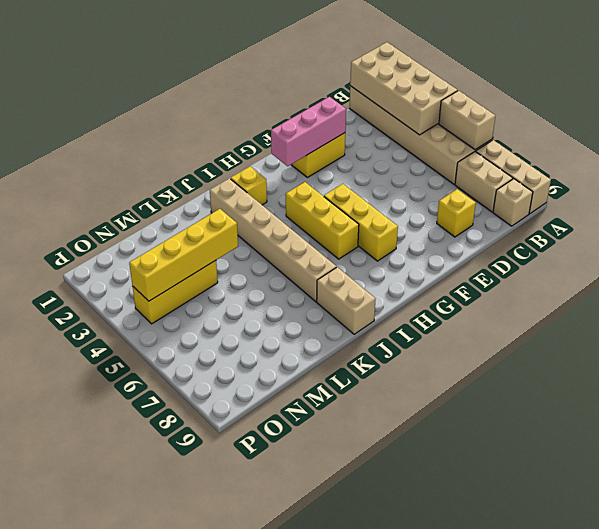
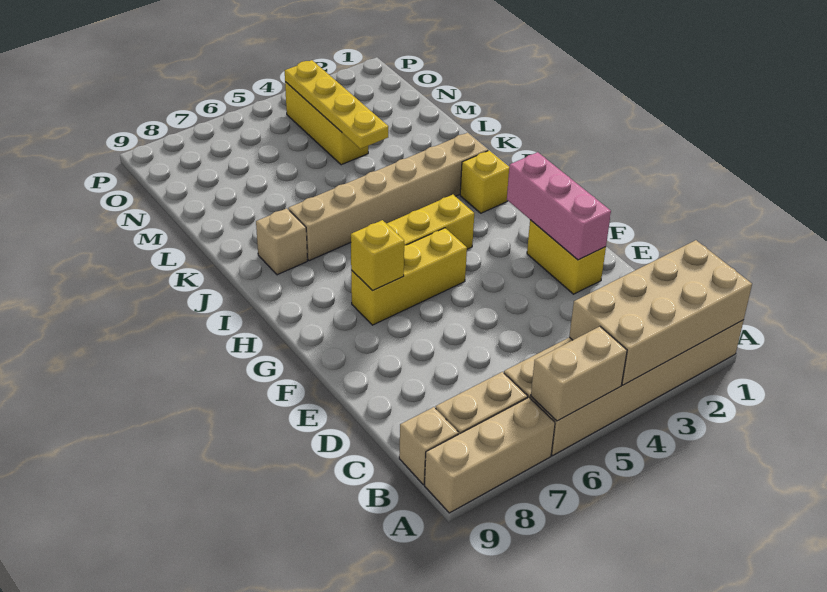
yellow 1x1 brick [437,189,476,237] -> yellow 1x1 brick moved to [351,220,404,290]
tan 1x2 brick [317,267,376,334] -> tan 1x1 brick [256,208,307,275]
yellow 1x4 brick [129,209,238,301] -> yellow 1x4 plate [285,60,389,149]

